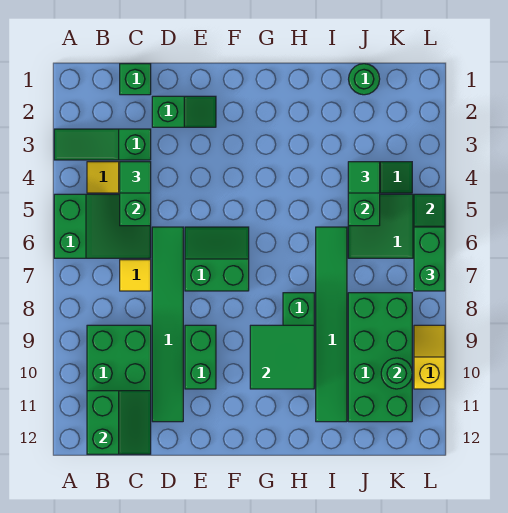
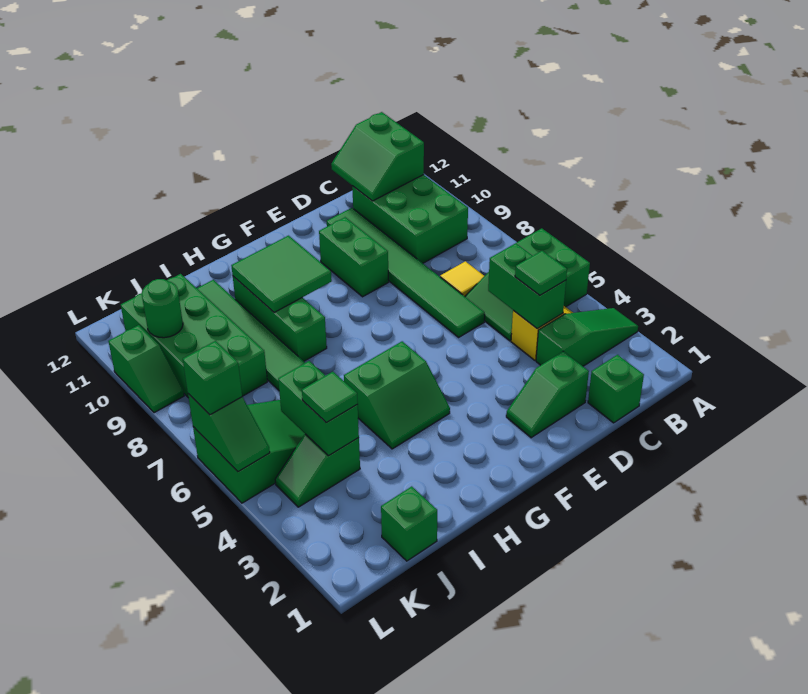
green 2x2 slope [185,227,249,291] -> green 2x2 slope moved to [344,341,450,449]
green 1x1 round brick [349,64,380,95] -> green 1x1 brick [381,486,437,561]
green 1x2 brick [414,227,445,291] -> green 1x1 brick [183,341,242,415]
yellow 1x2 slope [414,325,445,389] -> green 1x2 slope [108,325,184,413]

